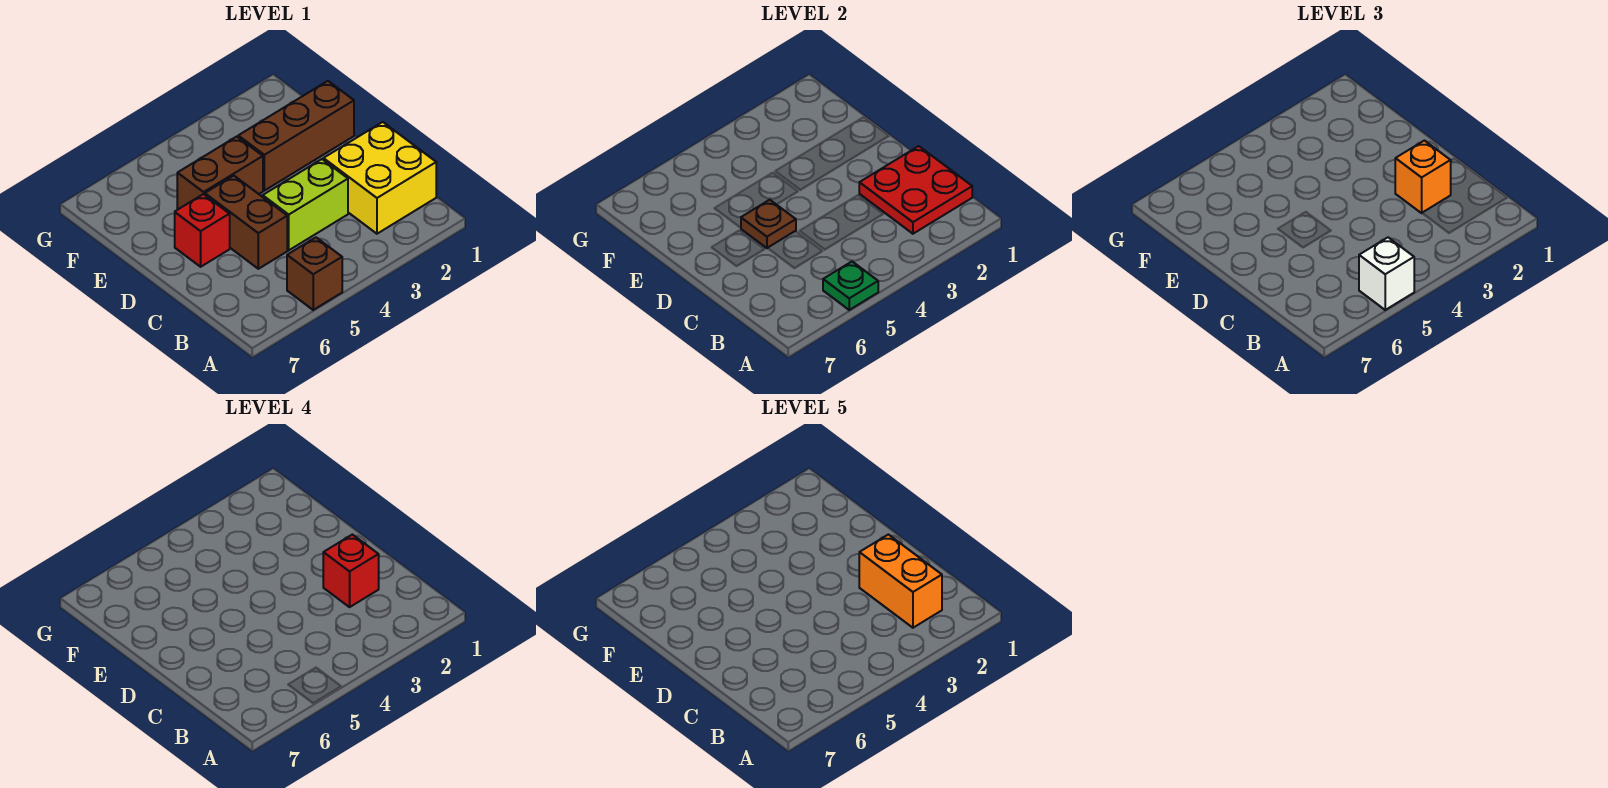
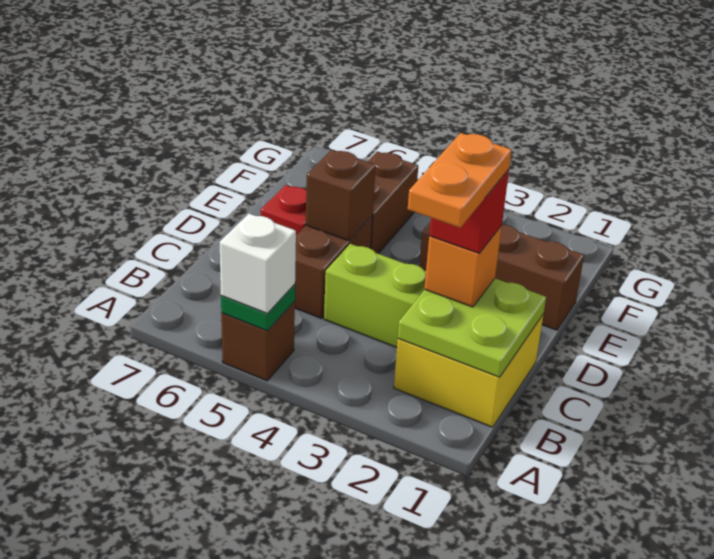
red 2x2 plate [859,146,972,234] -> lime 2x2 plate [398,278,546,377]
orange 1x2 brick [859,535,942,628] -> orange 1x2 plate [408,133,512,228]
brown 1x1 plate [741,200,796,248] -> brown 1x1 brick [306,150,376,241]
brown 1x2 brick [177,137,263,209] -> brown 1x2 brick turned to [367,151,418,254]

